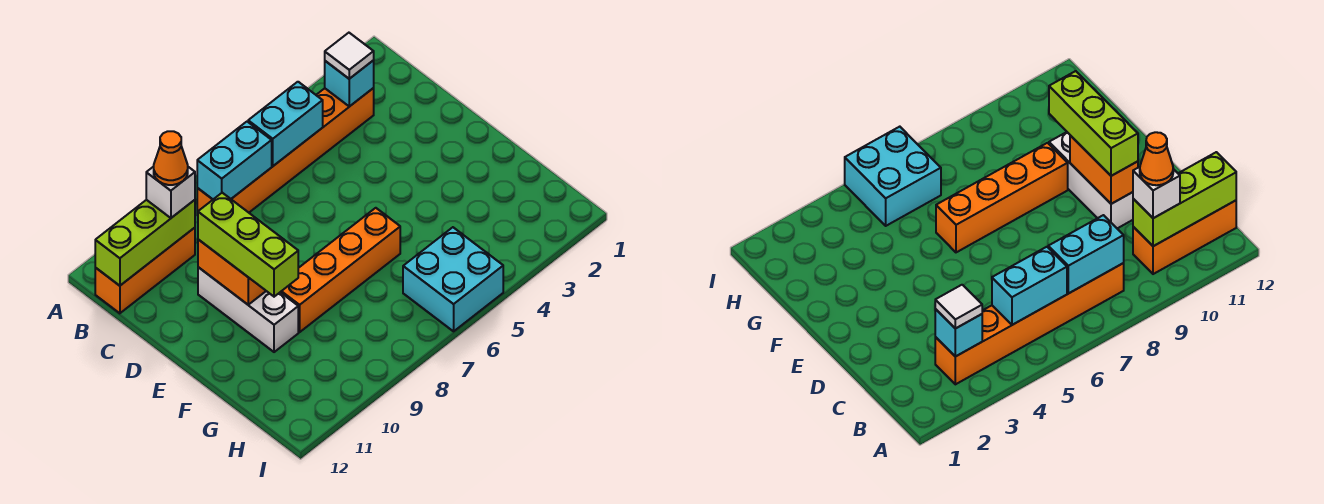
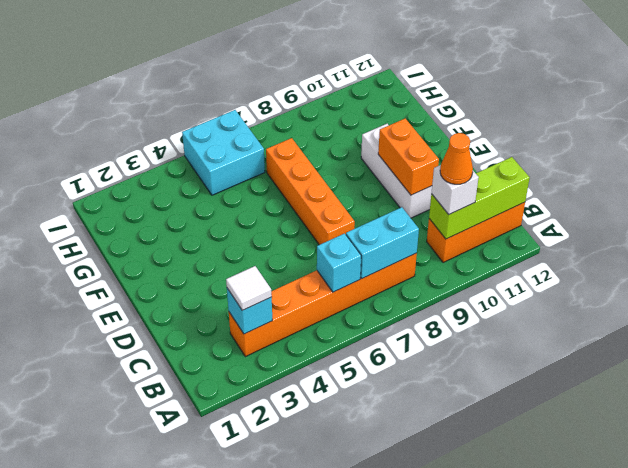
cyan 1x2 brick [248,82,323,166] -> cyan 1x1 brick [317,233,361,292]
lime 1x3 brick [198,193,298,297] -> none
orange 1x4 brick [281,208,400,332] -> orange 1x4 brick turned to [266,138,355,245]

